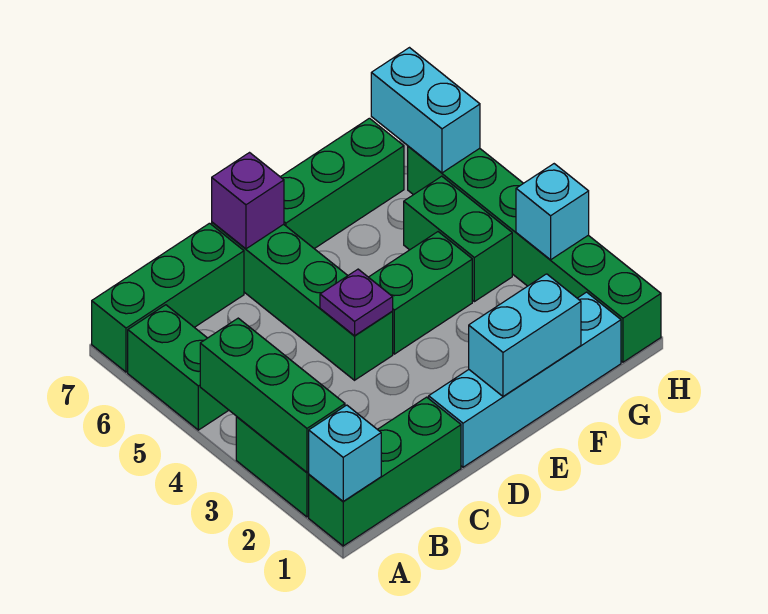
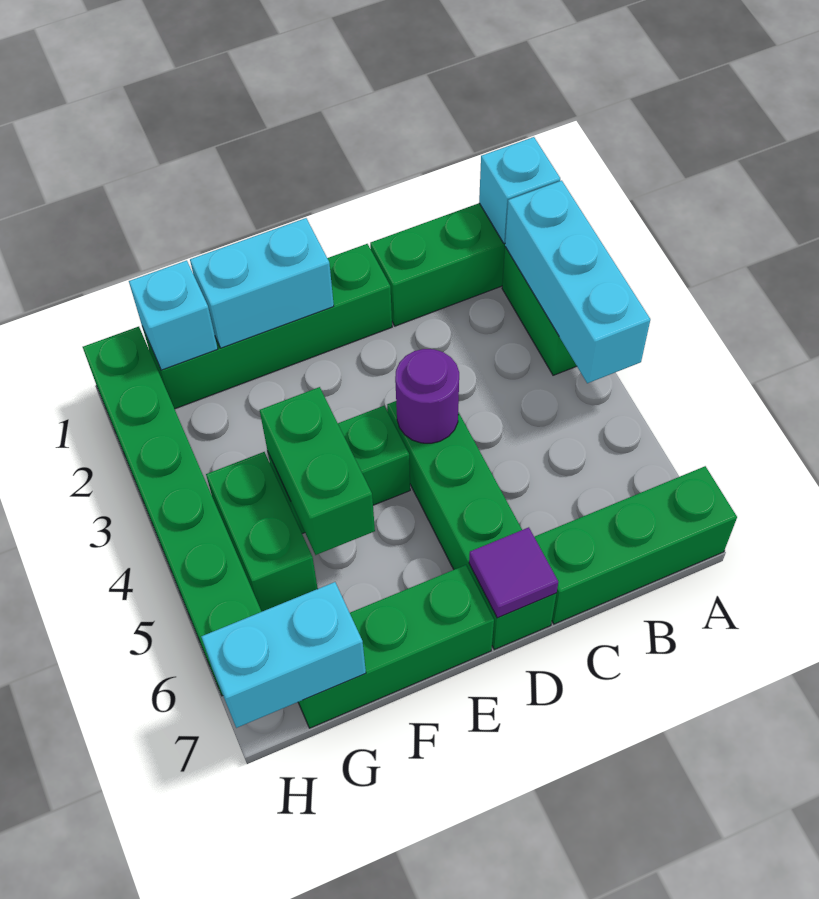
green 1x3 brick [200,318,345,472] -> cyan 1x3 brick [505,181,650,383]
green 1x2 brick [128,305,229,430] -> green 1x2 brick moved to [260,387,375,555]
cyan 1x4 brick [429,292,621,467] -> green 1x4 brick [143,244,392,409]
purple 1x1 plate [320,269,393,336] -> purple 1x1 round brick [395,349,459,443]
purple 1x1 brick [212,153,284,249] -> purple 1x1 tile [469,527,558,618]
cyan 1x1 brick [516,164,589,260] -> cyan 1x1 brick moved to [129,261,218,370]
cyan 1x2 brick [371,48,480,173] -> cyan 1x2 brick turned to [201,582,366,728]

